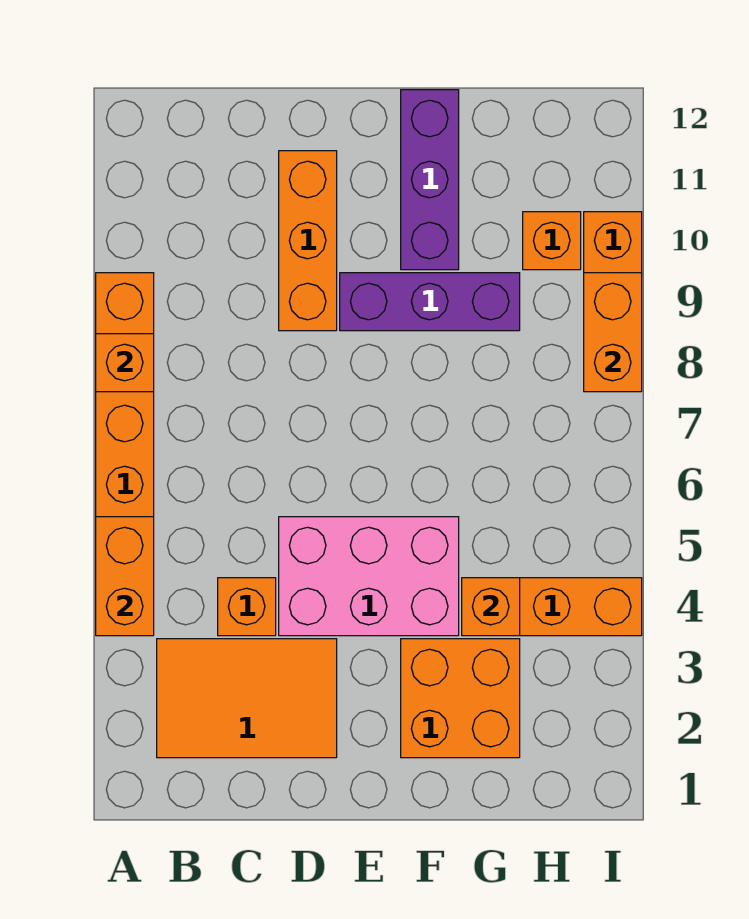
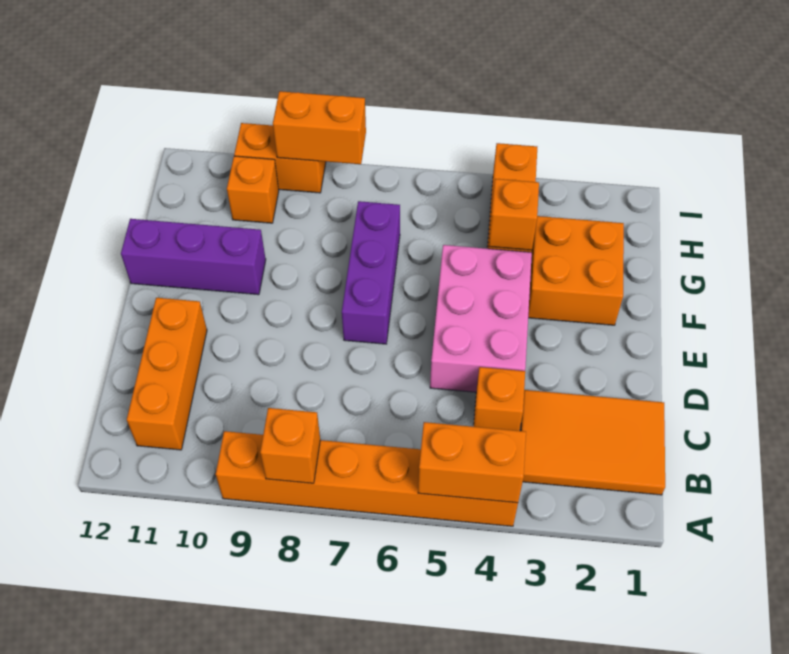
orange 2x3 tile [157,639,337,758] -> orange 2x3 tile turned to [521,390,665,495]
orange 1x3 brick [279,151,337,331] -> orange 1x3 brick turned to [127,298,207,450]
purple 1x3 brick [340,273,520,331] -> purple 1x3 brick moved to [342,201,400,344]

